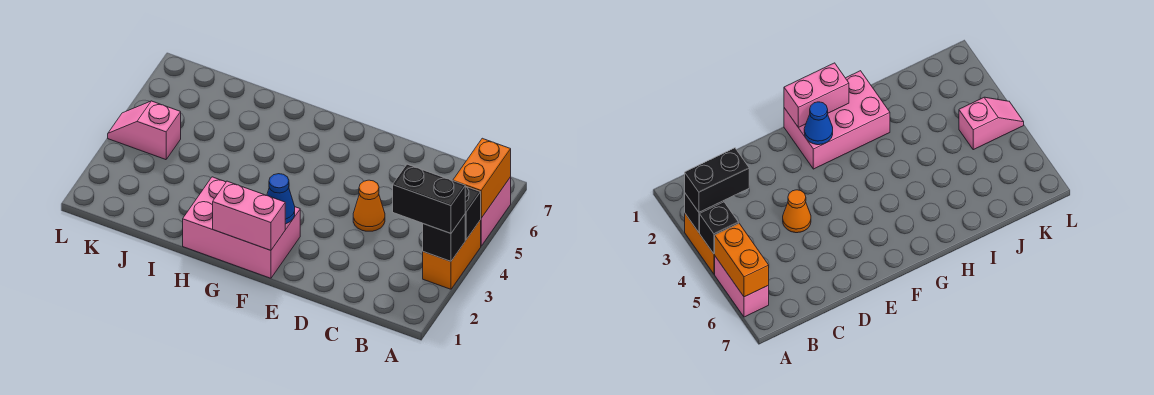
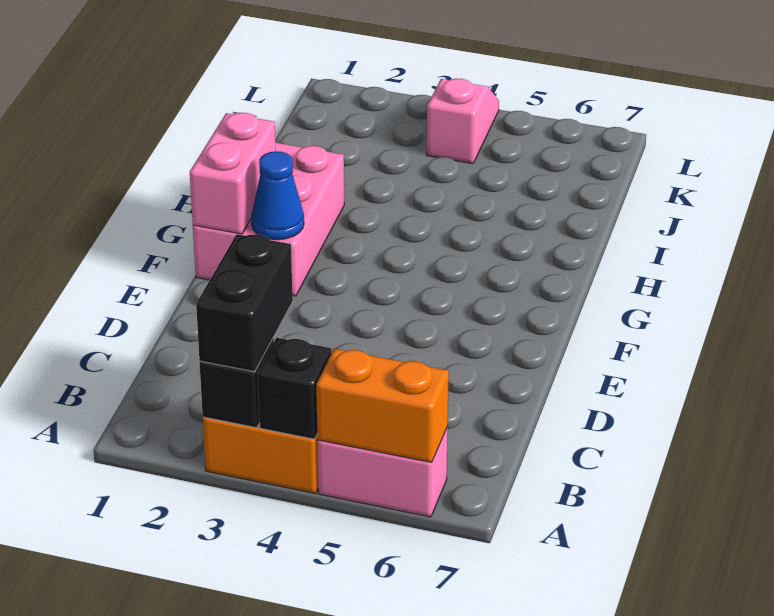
orange 1x1 cone [353,180,385,231] -> none

